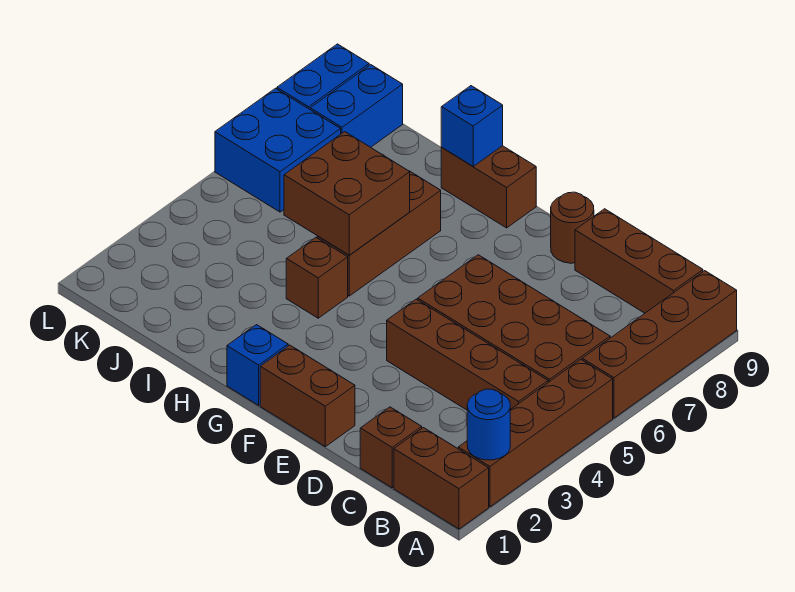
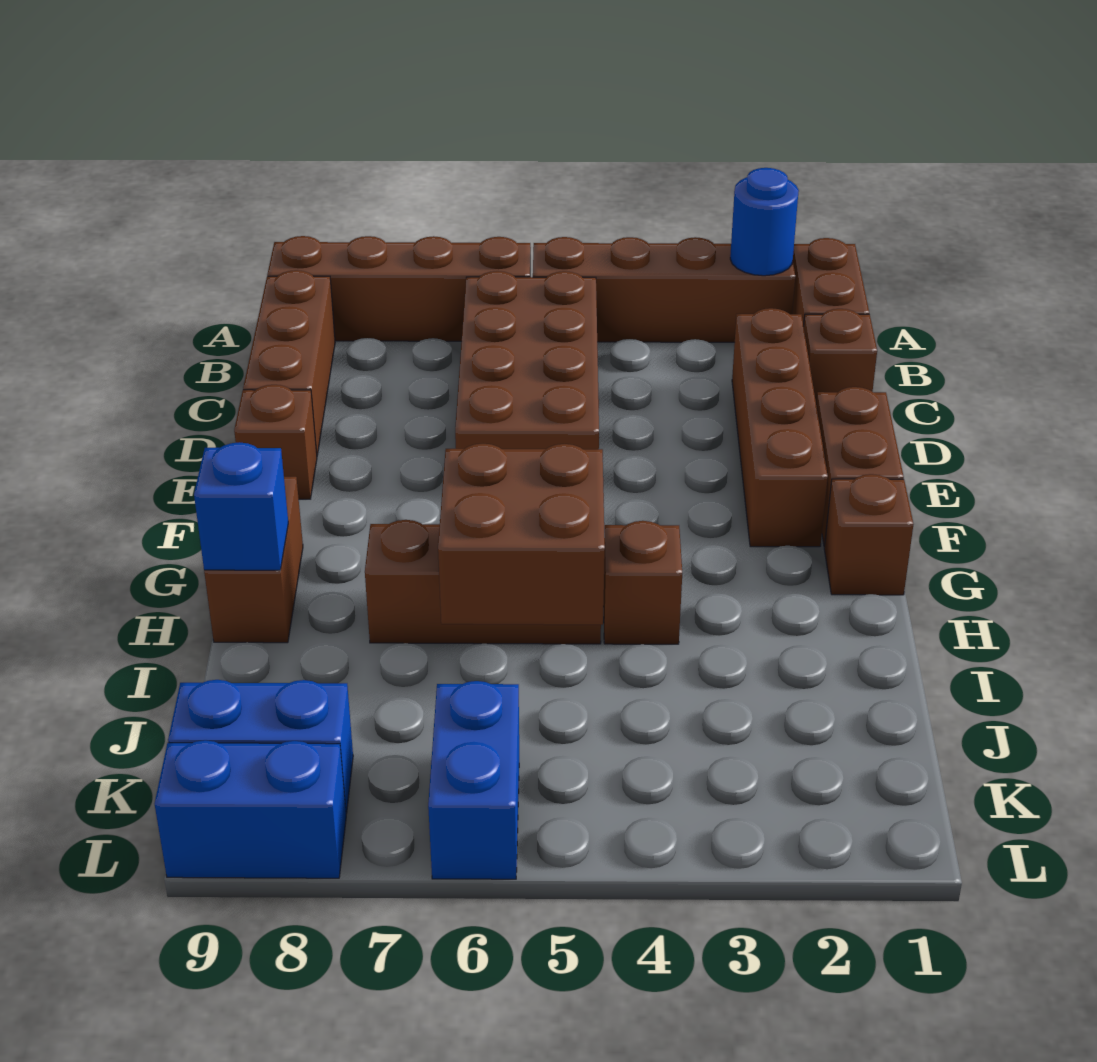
brown 1x4 brick [387,299,548,410] -> brown 1x4 brick moved to [732,308,828,547]
brown 1x1 round brick [551,192,594,263] -> brown 1x1 brick [234,385,317,499]
blue 1x1 brick [227,325,288,405] -> brown 1x1 brick [824,474,914,595]
blue 2x2 brick [215,88,341,212] -> blue 1x2 brick [428,681,519,879]

